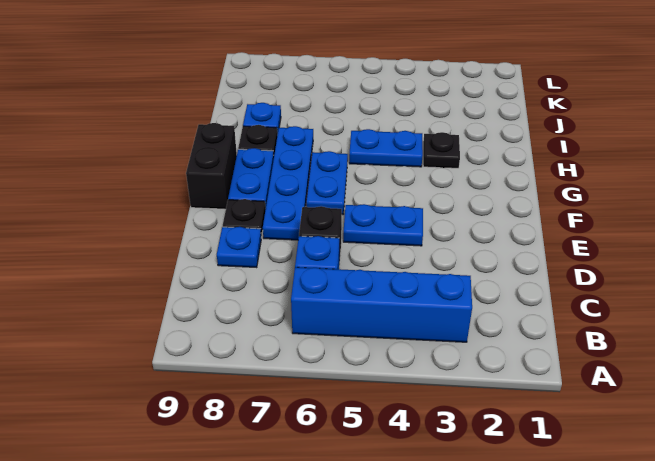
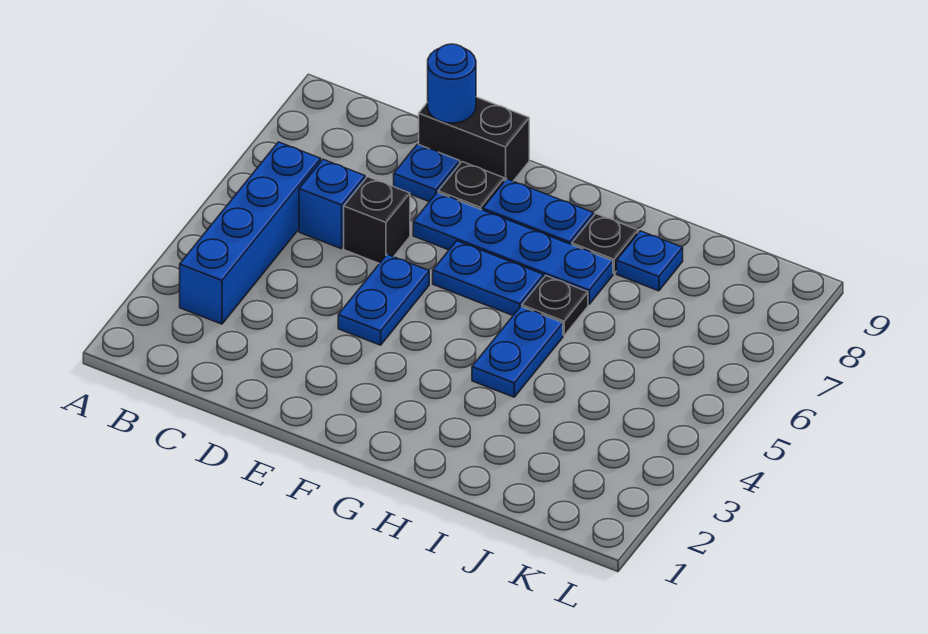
none -> blue 1x1 round brick [428,44,476,123]
black 1x2 brick [186,123,237,209] -> black 1x2 brick moved to [419,97,529,181]
black 1x1 plate [423,132,460,168] -> black 1x1 plate moved to [522,276,588,335]

